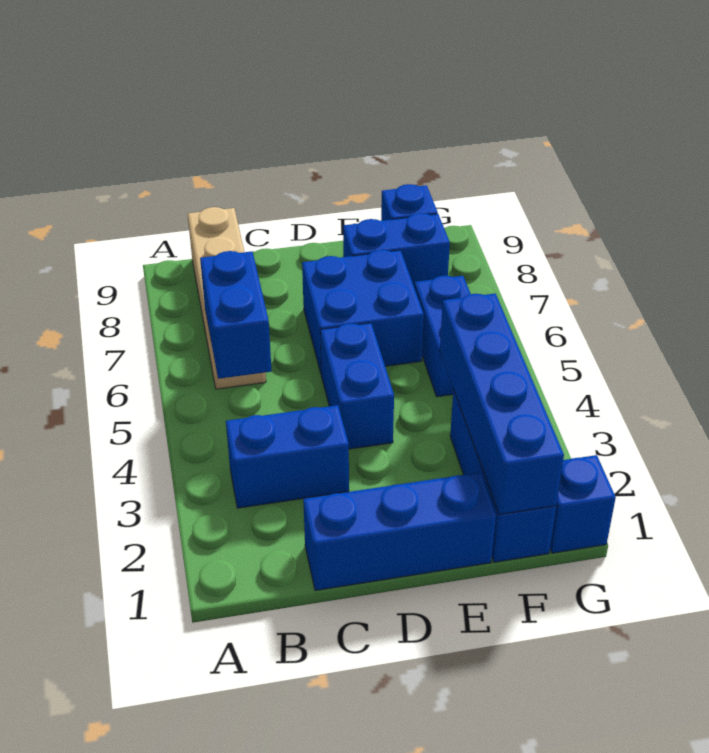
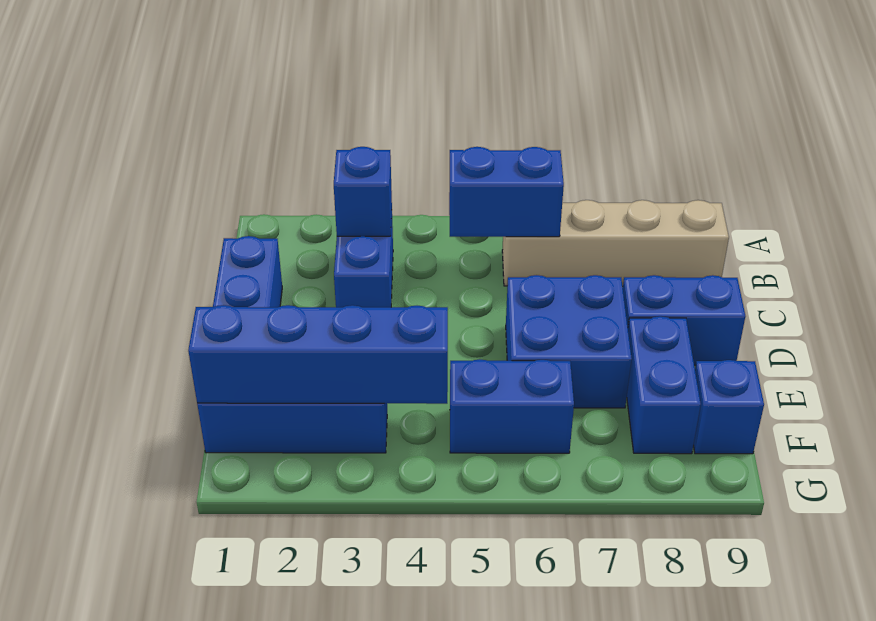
blue 1x2 brick [320,323,394,449] -> blue 1x2 brick moved to [623,275,745,365]
blue 1x1 brick [550,455,616,553] -> blue 1x1 brick moved to [334,147,392,236]

